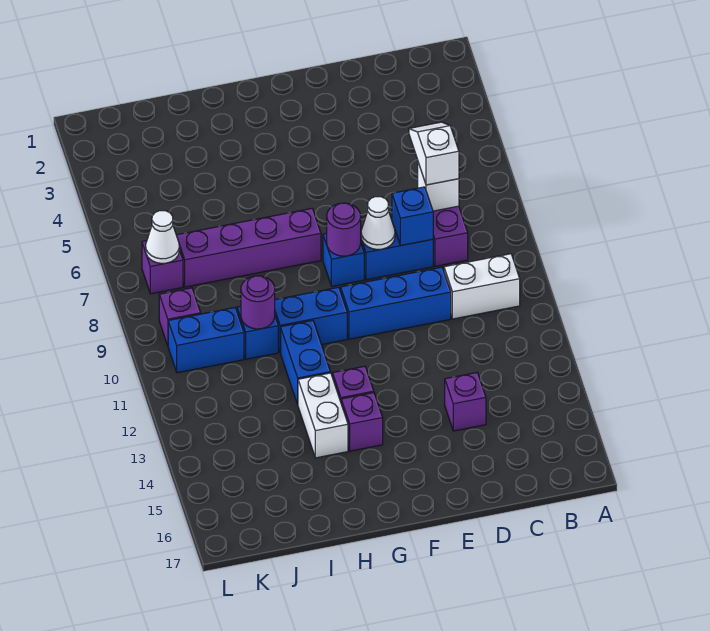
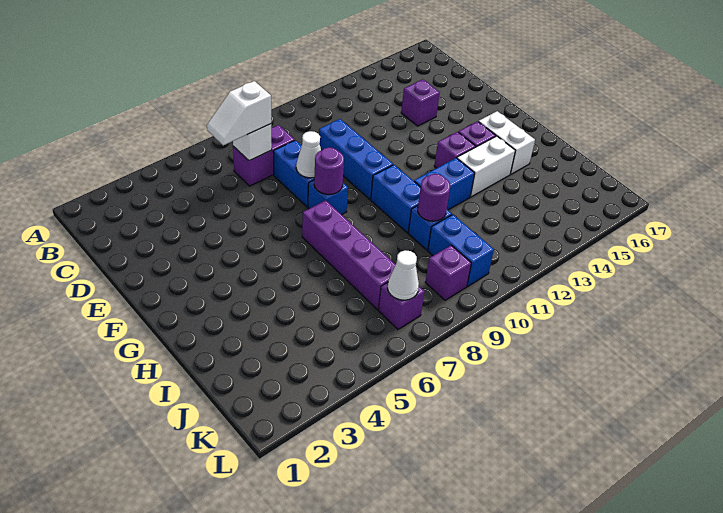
white 1x2 brick [444,254,520,319] -> white 1x2 brick moved to [478,111,535,174]
blue 1x1 brick [392,187,433,246] -> none

